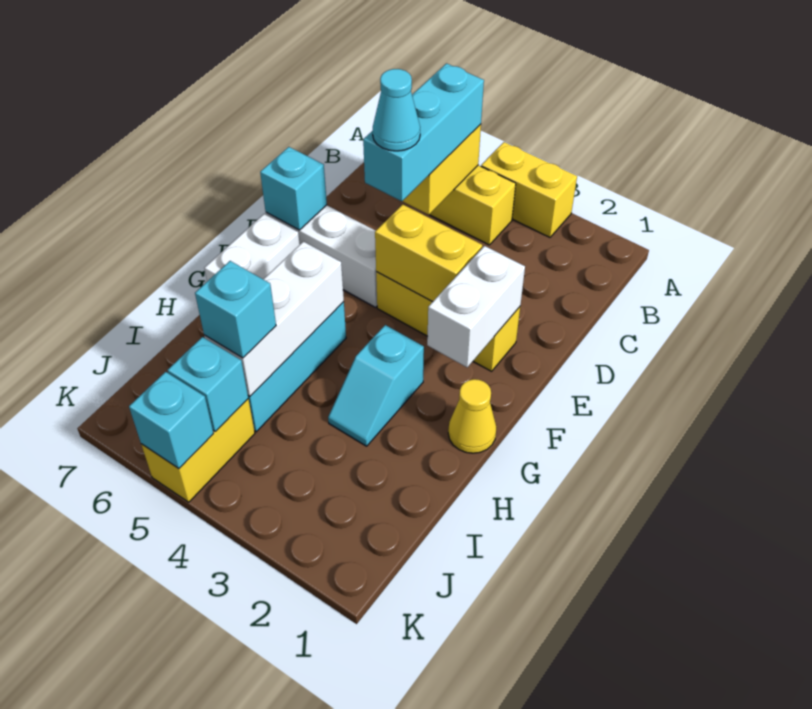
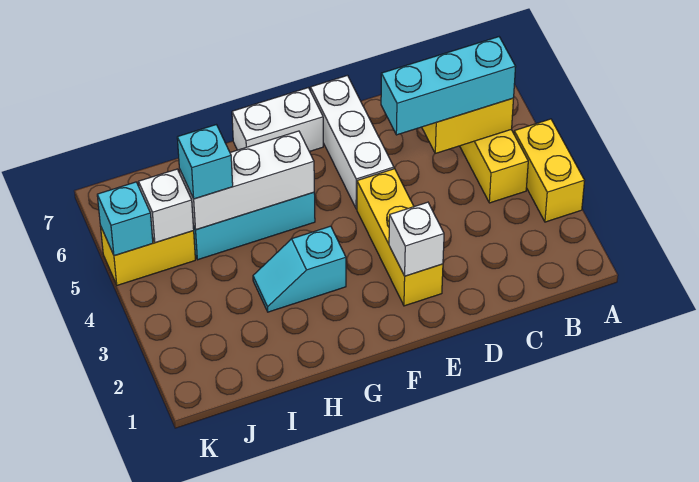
cyan 1x1 cone [373,69,420,151] -> none
white 1x2 brick [427,246,525,367] -> white 1x1 brick [389,202,444,276]
yellow 1x2 brick [375,204,482,302] -> none
cyan 1x1 brick [260,147,327,230] -> none
yellow 1x1 cone [448,379,497,453] -> none
cyan 1x1 brick [168,337,248,432] -> white 1x1 brick [139,169,194,243]

